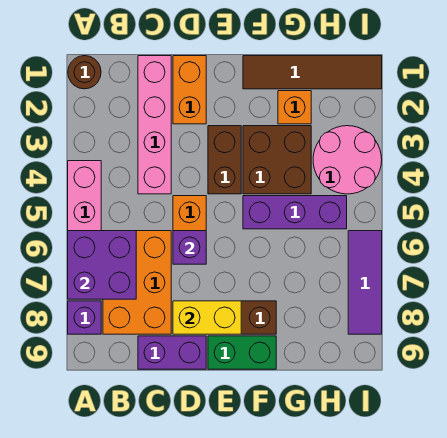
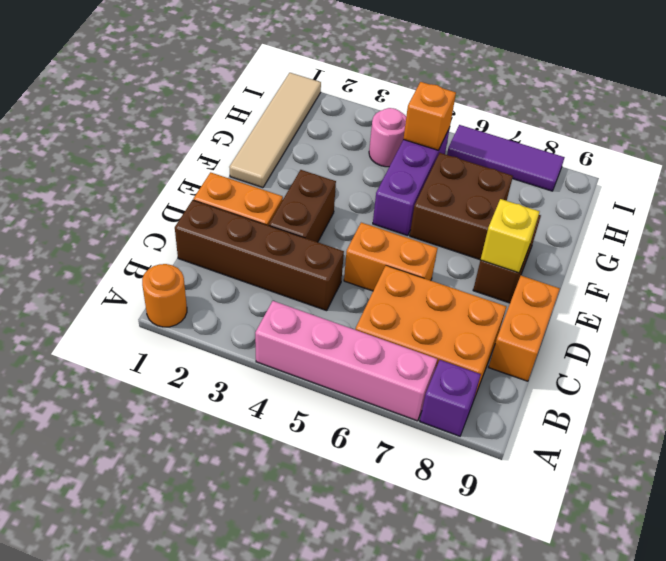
brown 1x1 round brick [68,56,101,89] -> orange 1x1 round brick [142,264,187,327]
purple 2x2 brick [68,231,136,299] -> none
pink 1x4 brick [138,56,171,194] -> brown 1x4 brick [175,200,344,311]
purple 1x2 brick [138,336,206,369] -> orange 1x2 brick [489,276,560,381]
purple 1x1 brick [173,231,206,264] -> none
yellow 1x2 brick [173,301,241,334] -> yellow 1x1 brick [481,199,539,273]
brown 1x2 brick [208,126,241,194] -> brown 1x2 brick turned to [269,170,336,242]
green 1x2 brick [208,336,276,369] -> none
brown 1x4 tile [243,56,382,89] -> tan 1x4 tile [229,73,321,188]
brown 2x2 brick [243,126,311,194] -> brown 2x2 brick moved to [410,153,513,260]
orange 1x1 brick [278,91,311,124] -> orange 1x1 brick moved to [403,82,456,150]
pink 2x2 round brick [313,126,382,194] -> pink 1x1 round brick [369,108,406,167]

